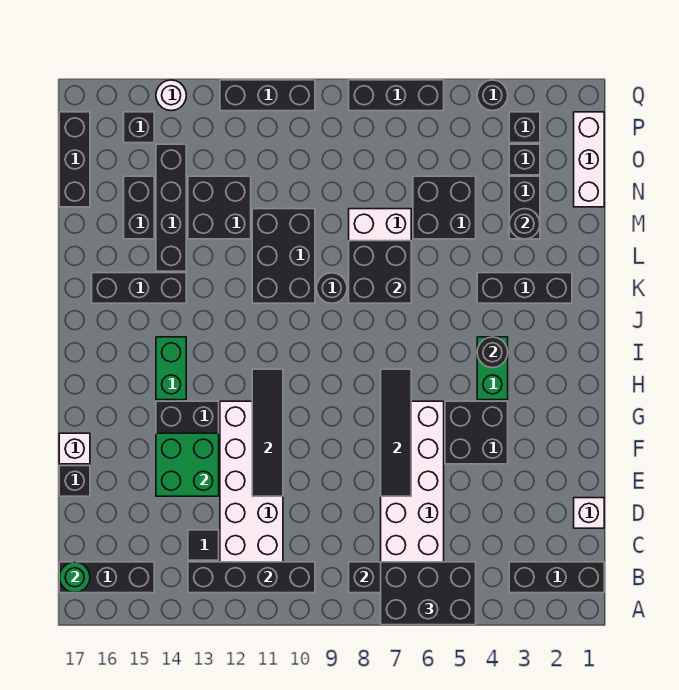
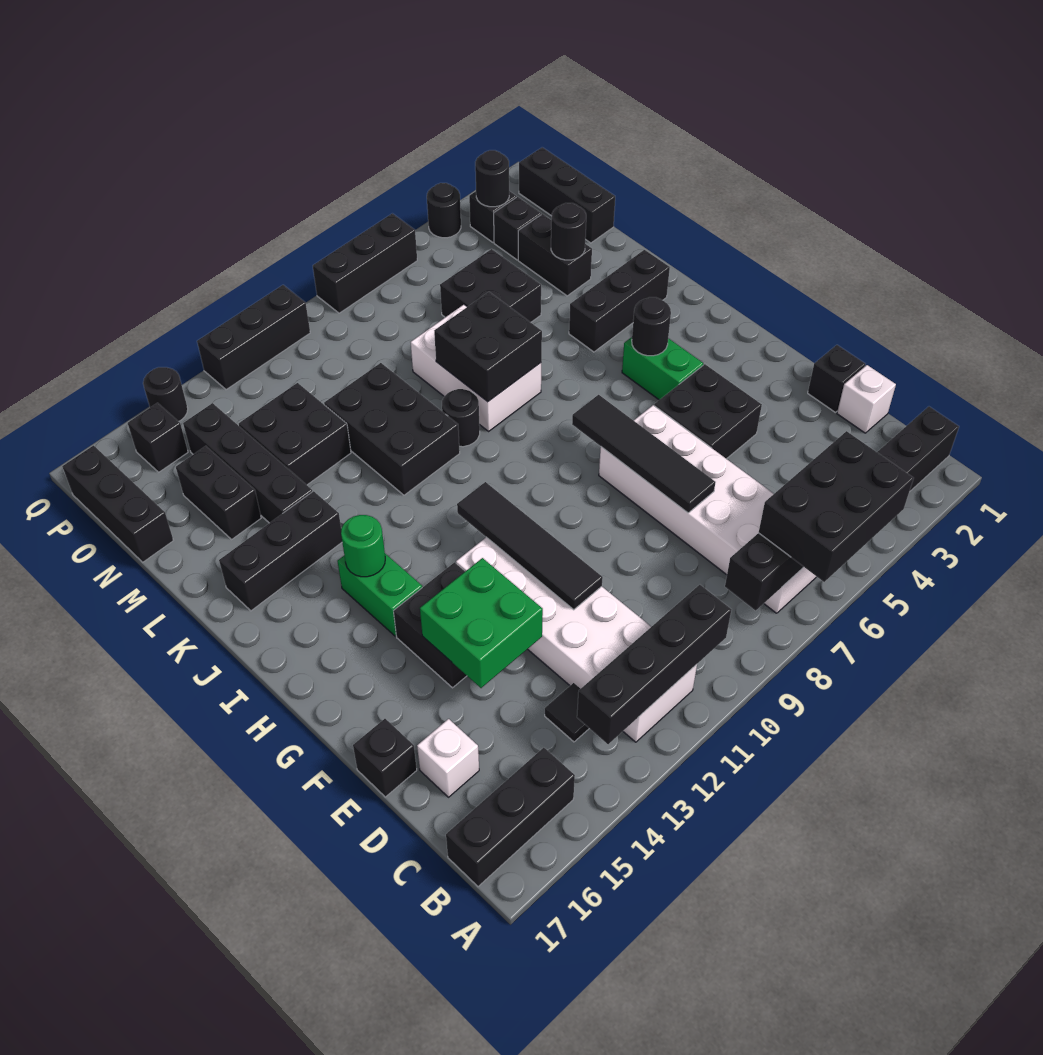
green 1x1 round brick [60,562,90,593] -> green 1x1 round brick moved to [341,515,385,577]
none -> black 1x1 brick [808,345,865,412]
white 1x1 brick [59,433,90,464] -> white 1x1 brick moved to [417,719,479,797]
white 1x3 brick [574,112,604,207] -> black 1x3 brick [519,147,615,243]
none -> black 1x1 round brick [475,150,509,207]
white 1x1 round brick [156,80,186,111] -> black 1x1 round brick [143,367,188,421]

